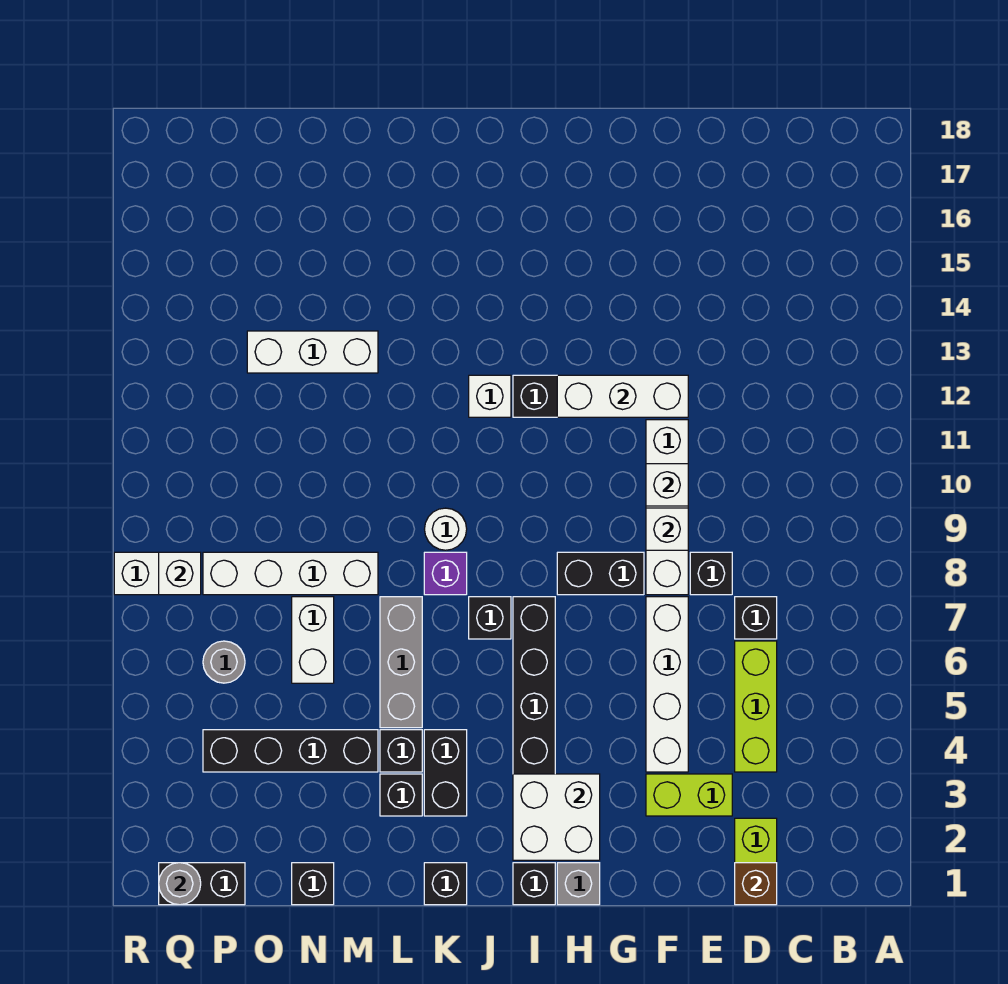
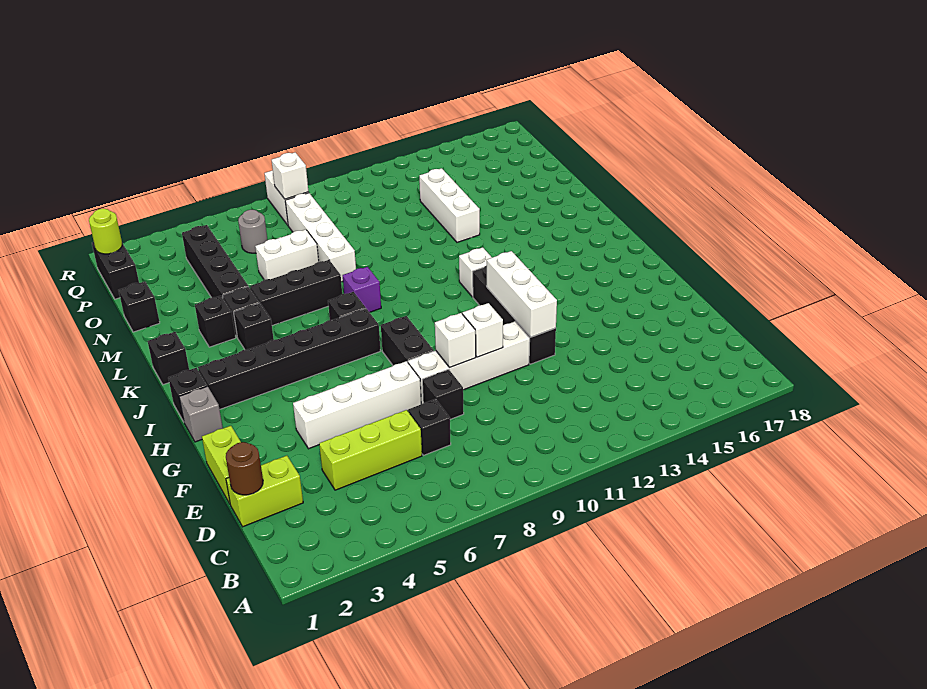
brown 1x1 brick [735,863,777,905] -> brown 1x1 round brick [226,442,263,495]
lime 1x2 brick [646,774,732,816] -> lime 1x2 brick moved to [202,426,241,504]
white 2x2 brick [513,774,600,860] -> none
black 1x2 brick [424,730,467,816] -> black 1x1 brick [234,303,274,350]
white 1x1 round brick [425,508,467,550] -> none
grey 1x3 brick [380,597,422,728] -> black 1x3 brick [250,260,342,326]
grey 1x1 round brick [159,863,201,905] -> lime 1x1 round brick [89,209,122,254]

